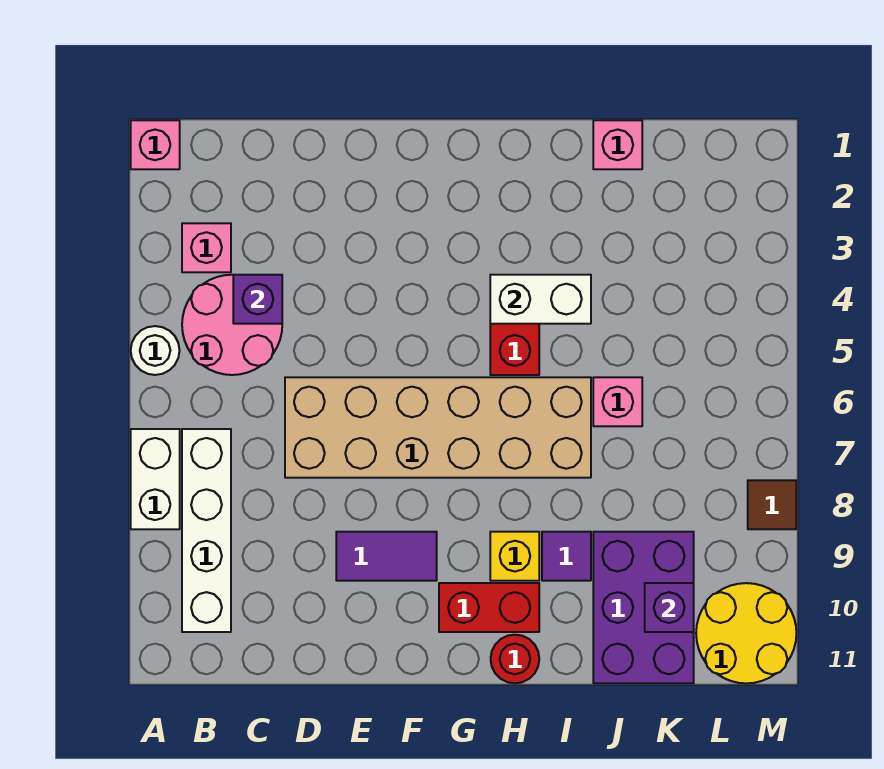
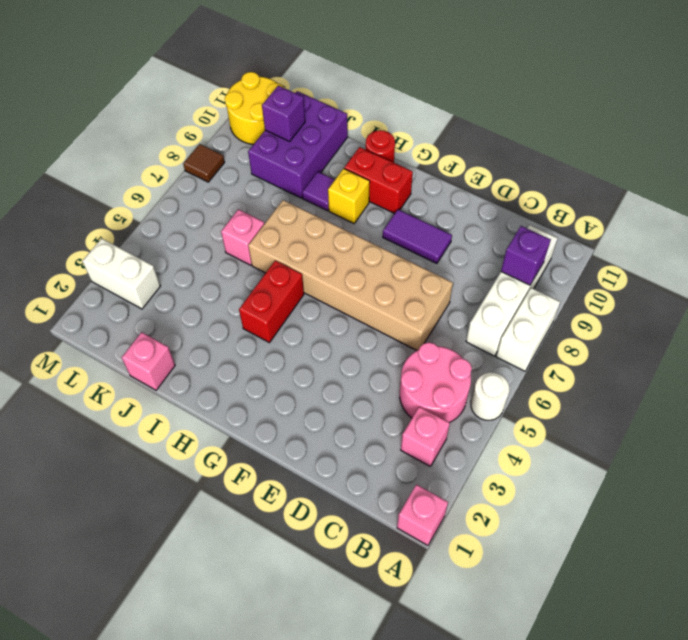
purple 1x1 brick [233,275,282,324] -> purple 1x1 brick moved to [501,226,551,285]
white 1x2 brick [490,275,591,324] -> white 1x2 brick moved to [82,238,160,309]

